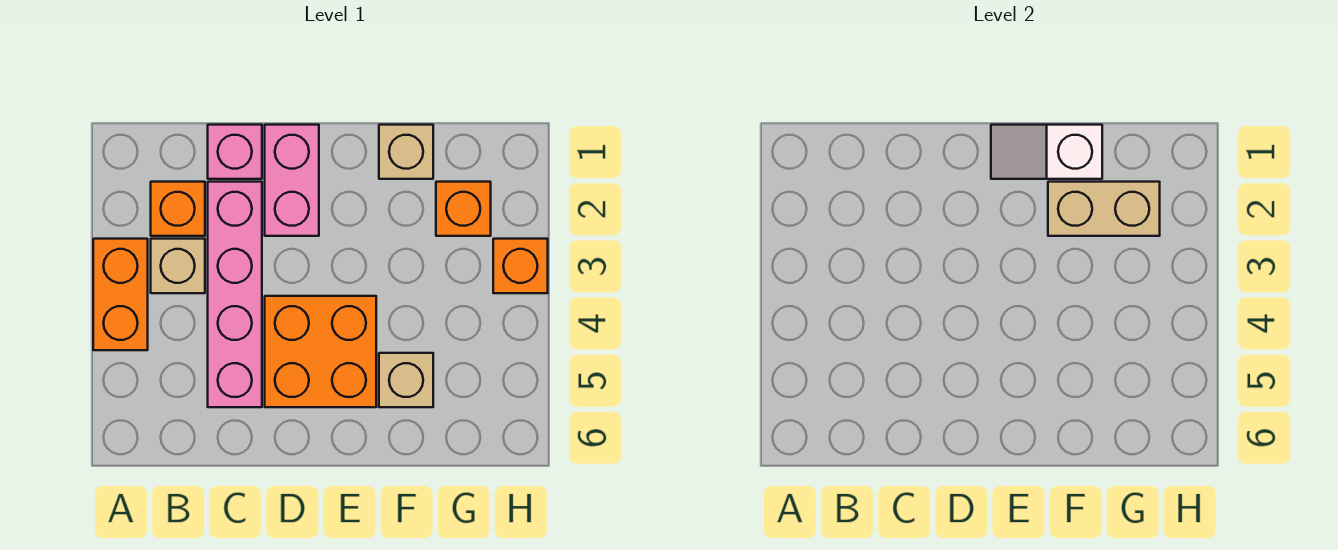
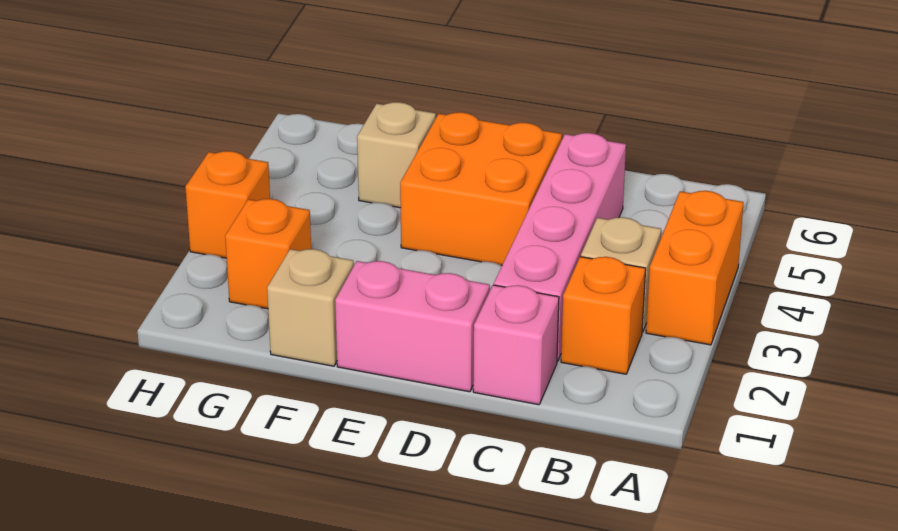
pink 1x2 brick [265,125,319,236] -> pink 1x2 brick turned to [335,261,490,392]
white 1x2 slope [991,125,1102,179] -> none
tan 1x2 brick [1048,182,1160,236] -> none

